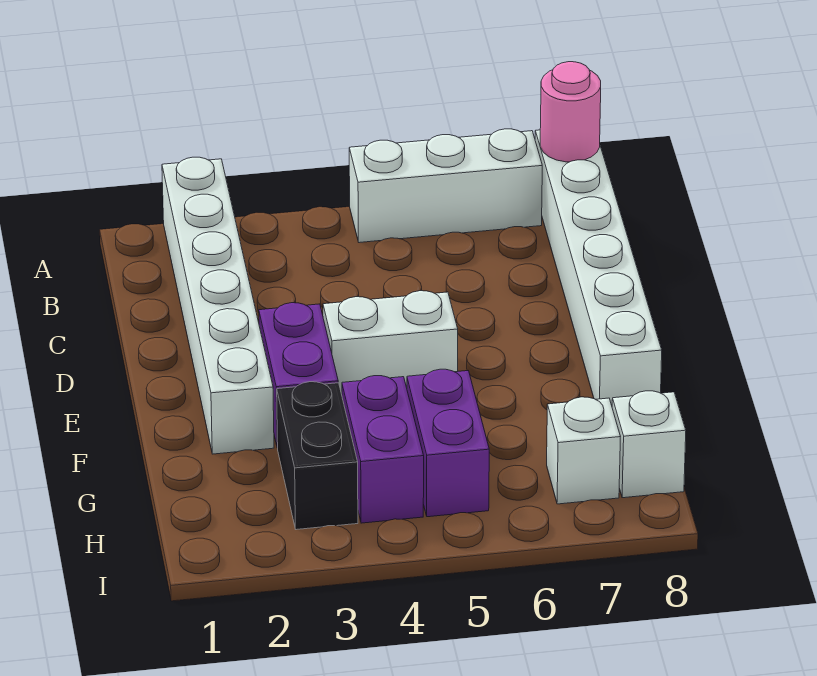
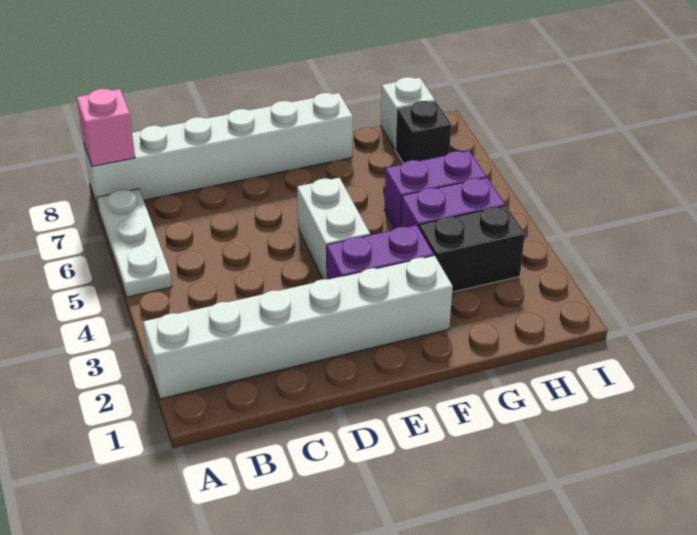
white 1x3 brick [349,129,542,243] -> white 1x3 plate [97,189,172,297]
pink 1x1 round brick [540,62,601,162] -> pink 1x1 brick [77,89,135,166]
white 1x1 brick [547,397,620,504] -> black 1x1 brick [395,101,451,163]

